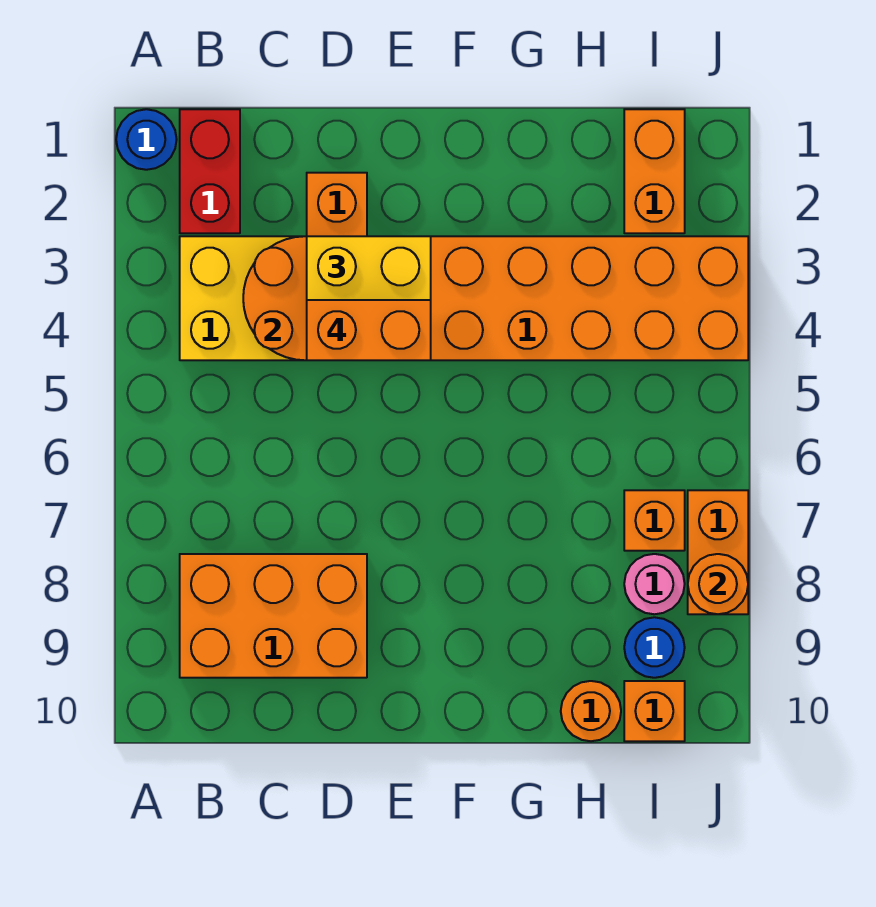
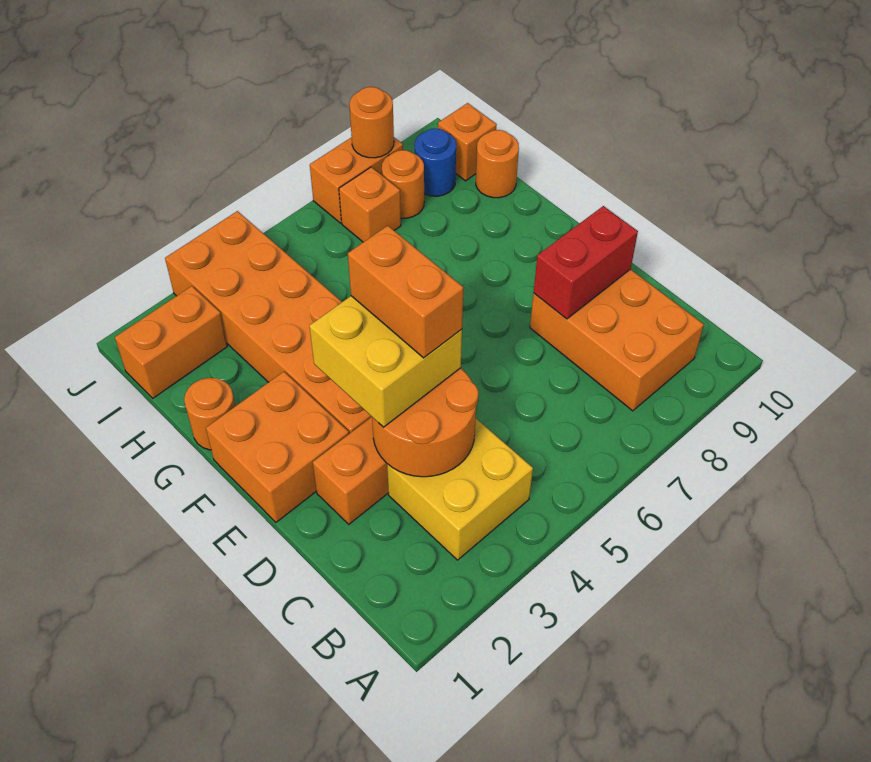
blue 1x1 round brick [116,109,177,170] -> none
red 1x2 brick [180,109,240,233] -> red 1x2 brick moved to [534,206,638,319]
none -> orange 2x2 brick [206,372,349,522]
none -> orange 1x1 round brick [184,378,235,450]
pink 1x1 round brick [624,554,685,614] -> orange 1x1 round brick [382,150,424,218]

